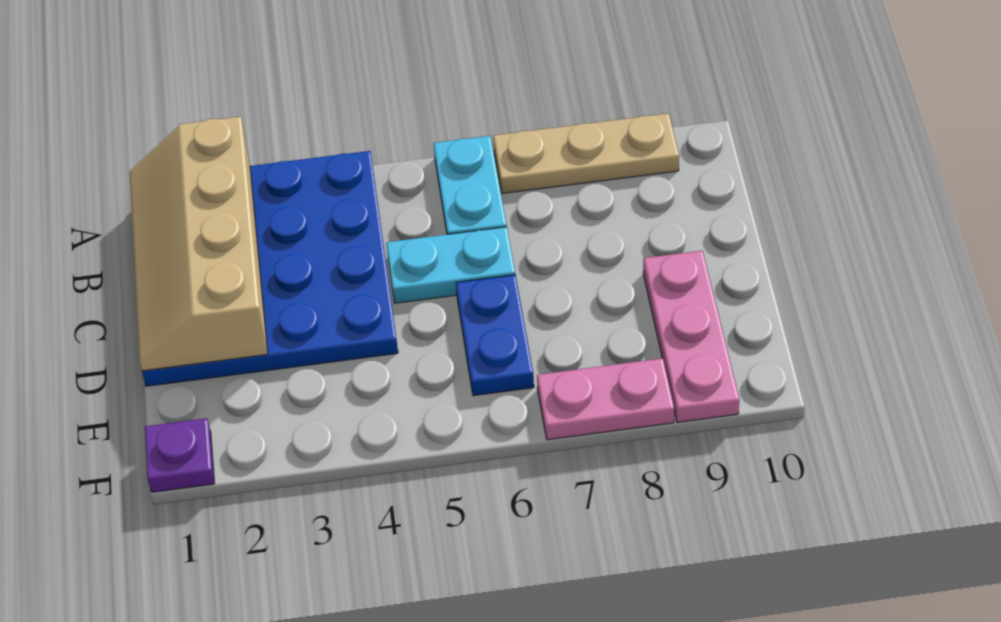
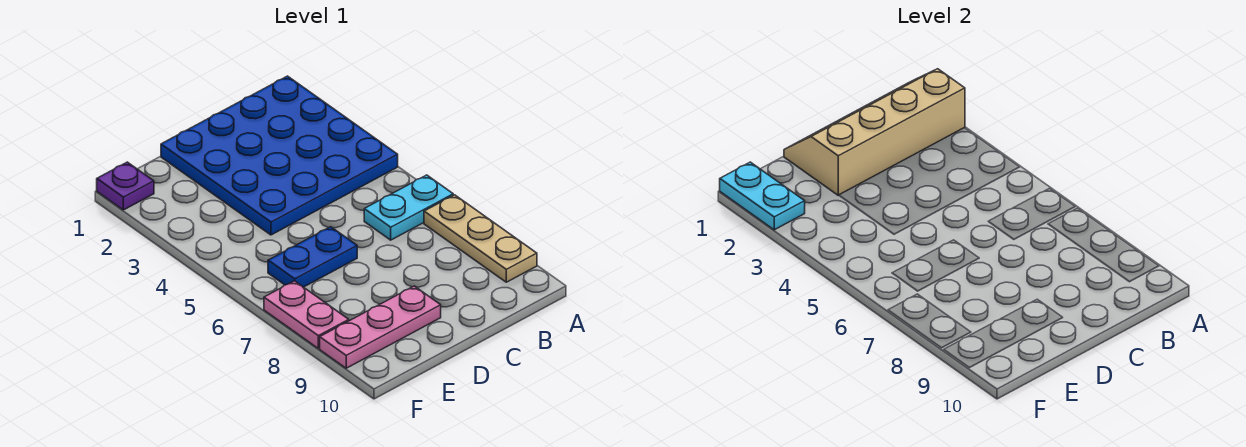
cyan 1x2 plate [386,227,515,303] -> cyan 1x2 plate moved to [720,162,805,230]

